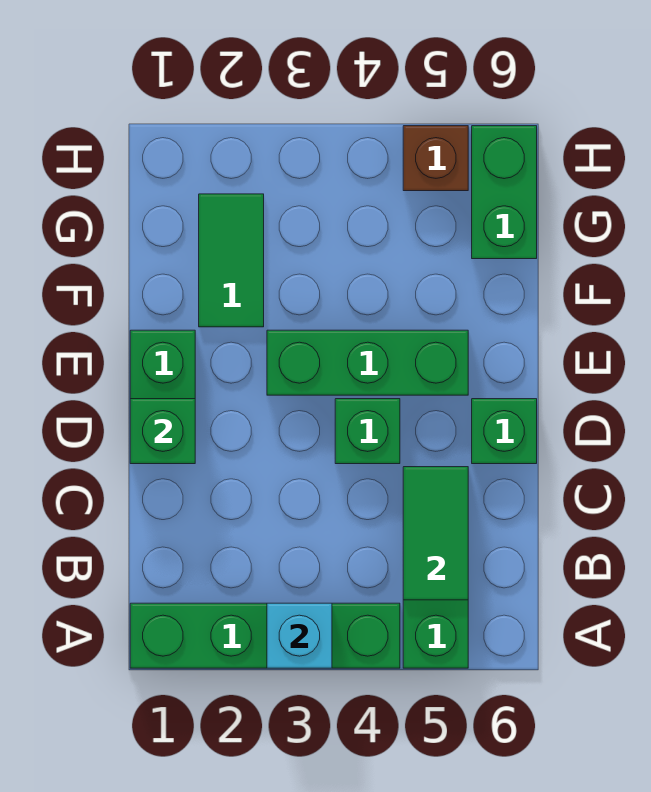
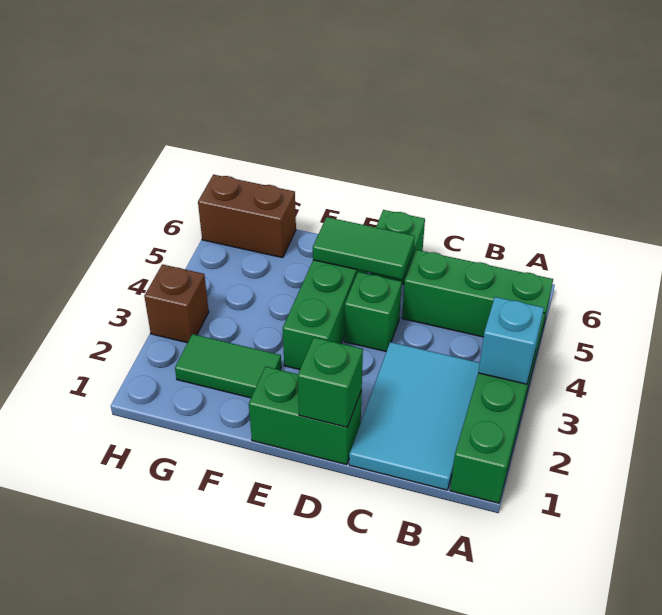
none -> cyan 2x3 tile [349,342,480,490]
green 1x2 tile [403,467,468,600] -> green 1x2 tile moved to [313,217,415,279]
green 1x2 brick [472,126,537,259] -> brown 1x2 brick [198,175,296,258]
brown 1x1 brick [403,126,468,191] -> brown 1x1 brick moved to [144,264,209,343]

